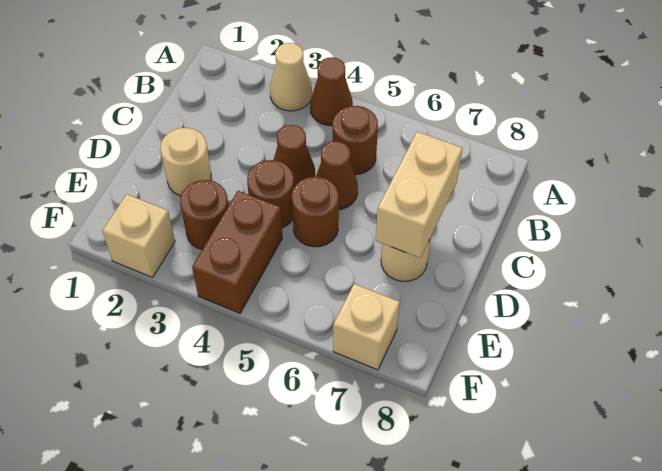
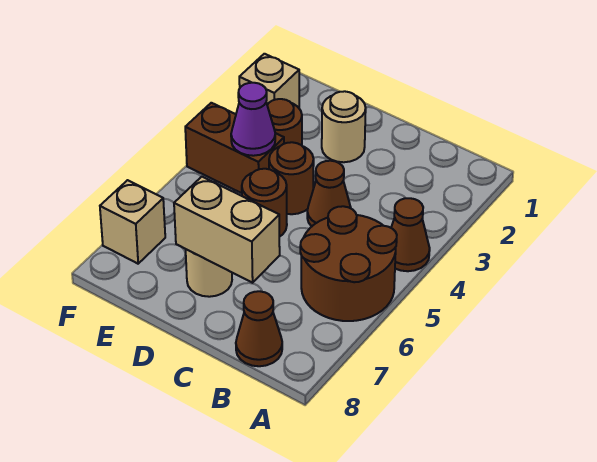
tan 1x1 cone [270,43,312,111] -> none
brown 1x1 round brick [333,106,378,175] -> brown 2x2 round brick [300,206,397,321]
brown 1x1 cone [316,141,358,210] -> brown 1x1 cone moved to [236,291,282,366]
none -> purple 1x1 cone [231,83,275,156]

